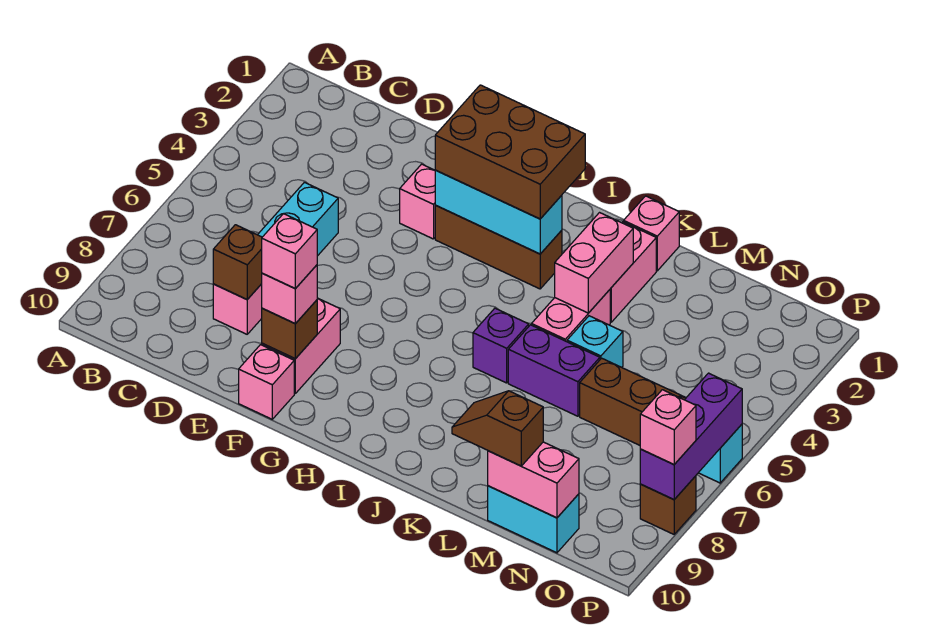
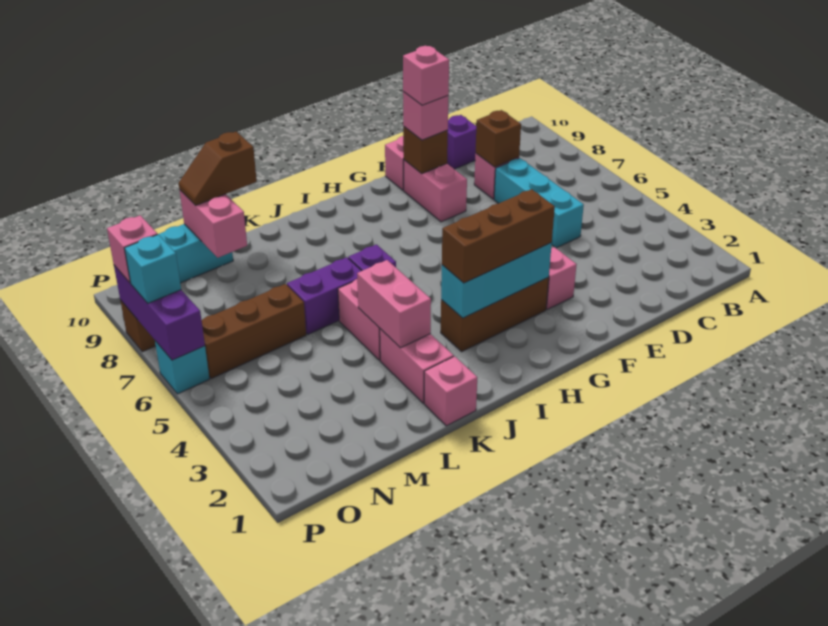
none -> purple 1x1 brick [447,115,476,169]
brown 2x3 brick [435,85,585,219] -> brown 1x3 brick [442,189,555,283]
cyan 1x1 brick [567,316,623,367] -> cyan 1x1 brick moved to [125,235,181,303]
brown 1x2 slope [452,391,543,466] -> brown 1x2 slope turned to [179,132,257,205]
pink 1x2 brick [488,442,579,518] -> pink 1x2 brick turned to [180,190,247,258]

